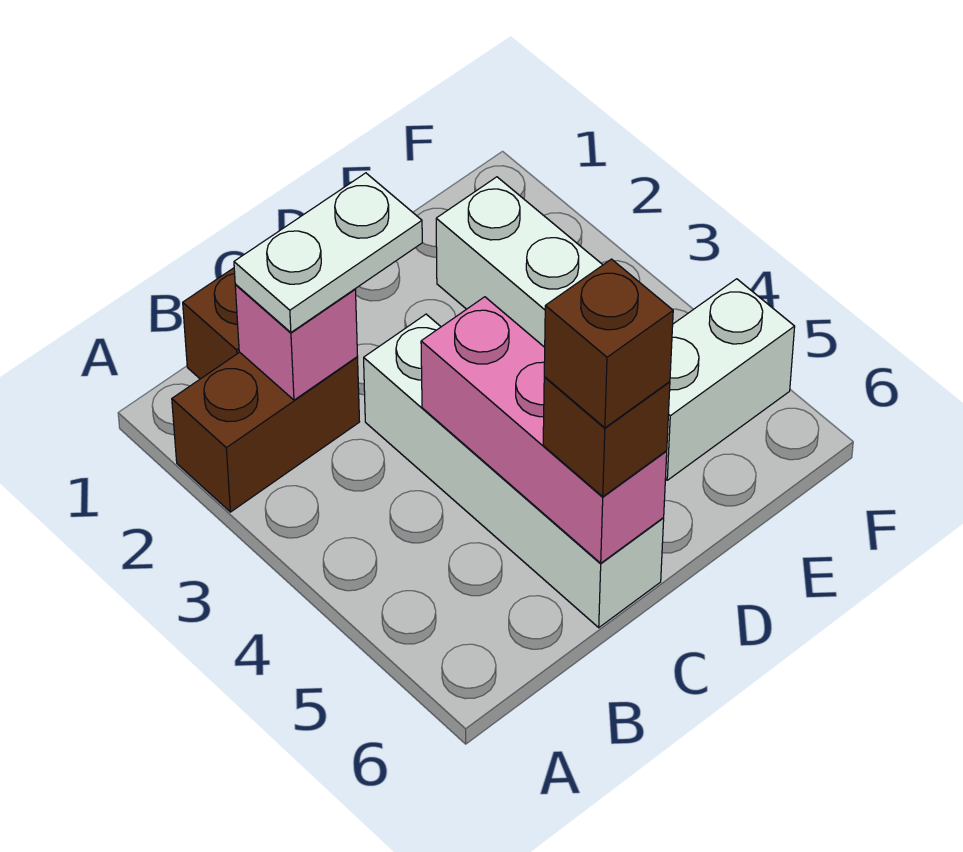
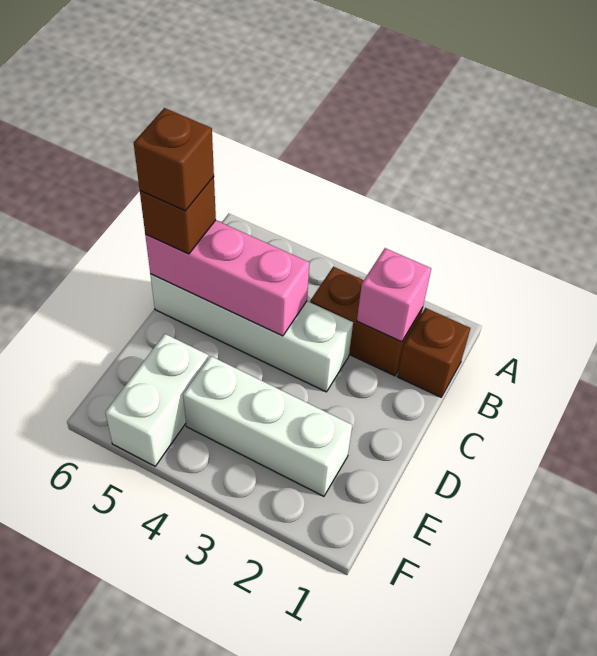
brown 1x2 brick [172,352,360,512] -> brown 1x2 brick turned to [310,267,423,376]
white 1x2 plate [234,173,422,332] -> none

